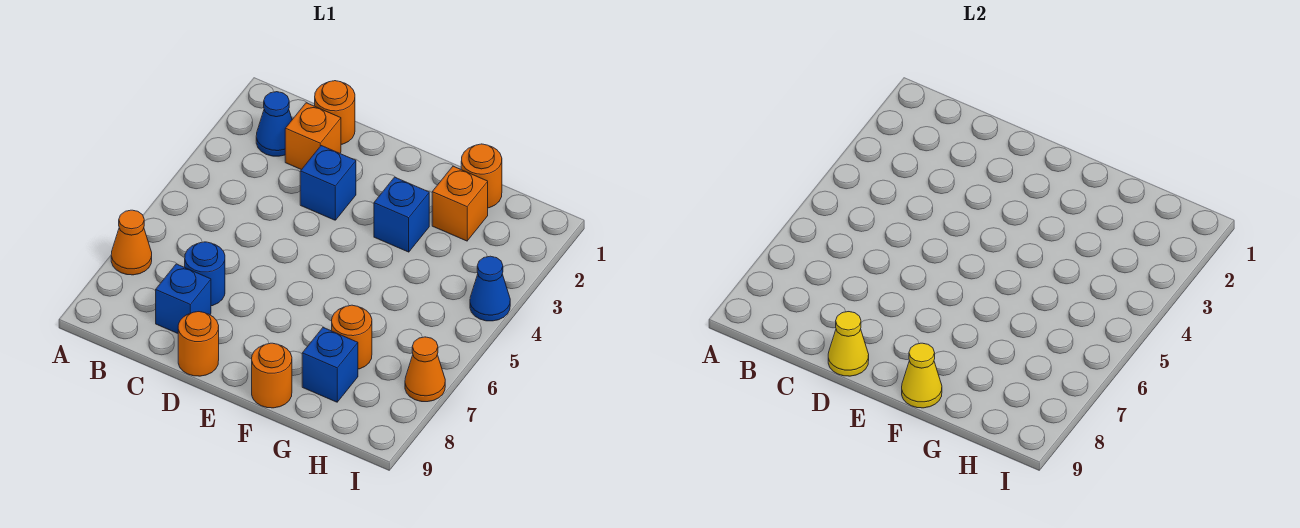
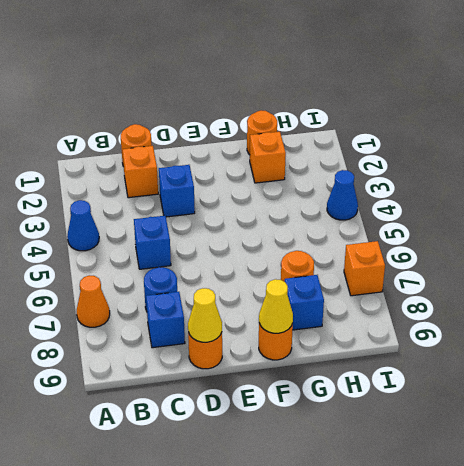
blue 1x1 cone [256,92,292,156] -> blue 1x1 cone moved to [67,200,99,251]
blue 1x1 brick [374,177,429,252] -> blue 1x1 brick moved to [134,216,171,269]
orange 1x1 cone [405,337,445,402] -> orange 1x1 brick [344,241,385,296]

